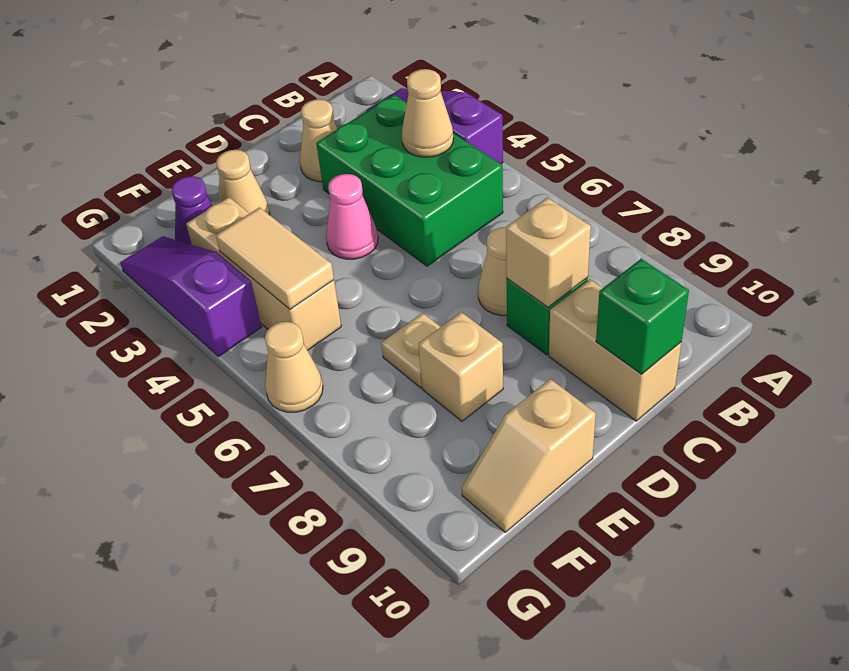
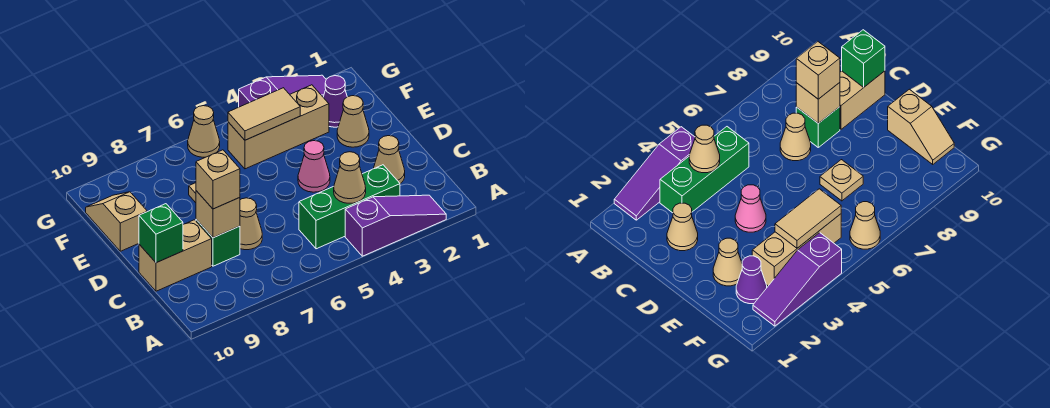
green 2x3 brick [316,95,503,266] -> green 1x3 brick [299,165,400,249]
tan 1x1 brick [418,312,503,421] -> tan 1x1 brick moved to [196,150,240,209]

